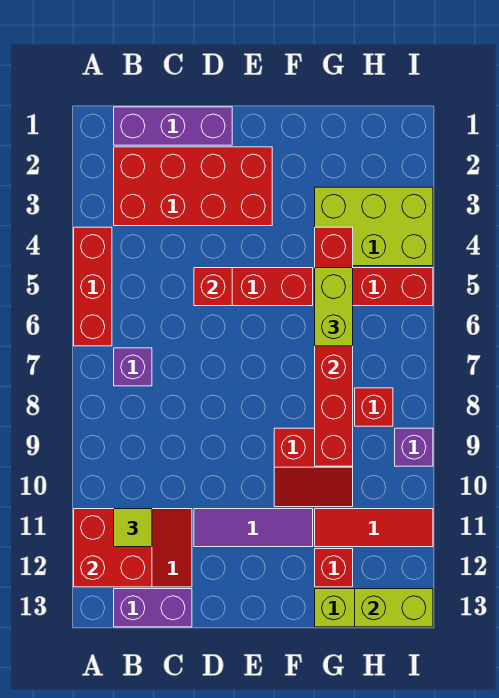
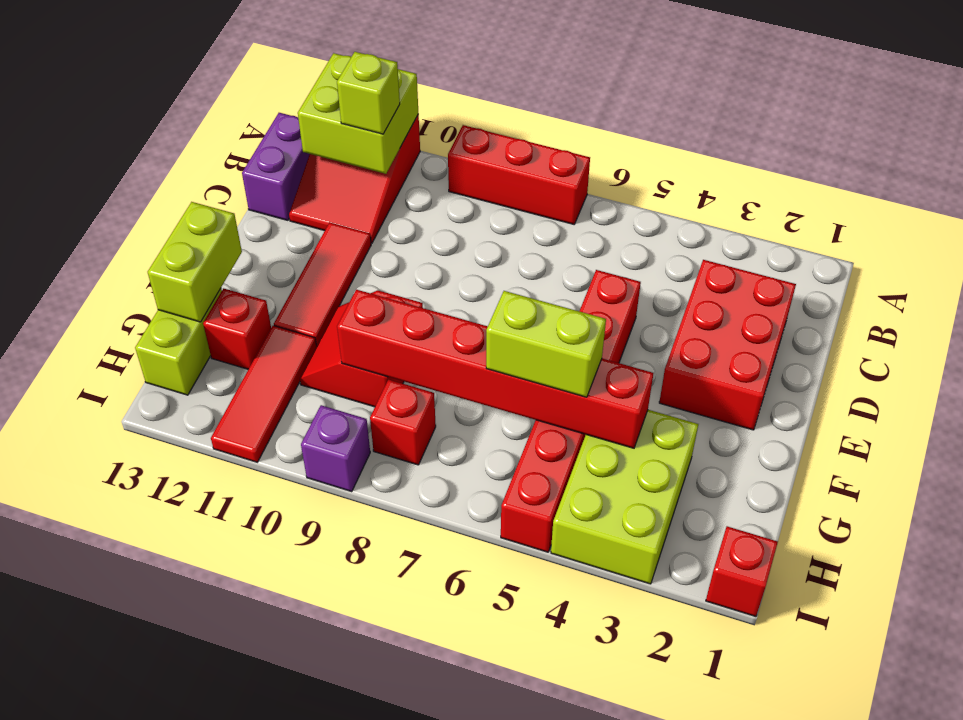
red 1x3 brick [74,227,112,346] -> red 1x3 brick moved to [448,125,590,224]
red 2x2 brick [74,509,152,587] -> lime 2x2 brick [298,53,418,174]
purple 1x3 brick [114,107,232,145] -> none
red 2x4 brick [114,147,272,226] -> red 2x3 brick [659,260,796,430]
purple 1x1 brick [114,348,152,386] -> none
lime 1x1 tile [114,509,152,547] -> lime 1x1 brick [337,52,400,134]
red 1x1 brick [194,268,232,306] -> red 1x1 brick moved to [706,526,778,616]
purple 1x3 tile [194,509,313,547] -> red 1x3 tile [274,223,371,346]
lime 1x2 brick [355,589,433,627] -> lime 1x2 brick moved to [148,202,242,322]

